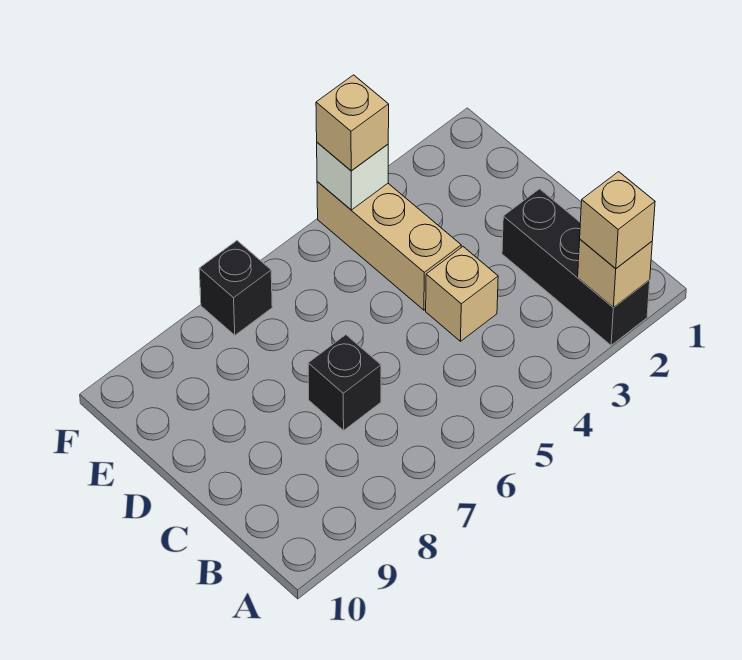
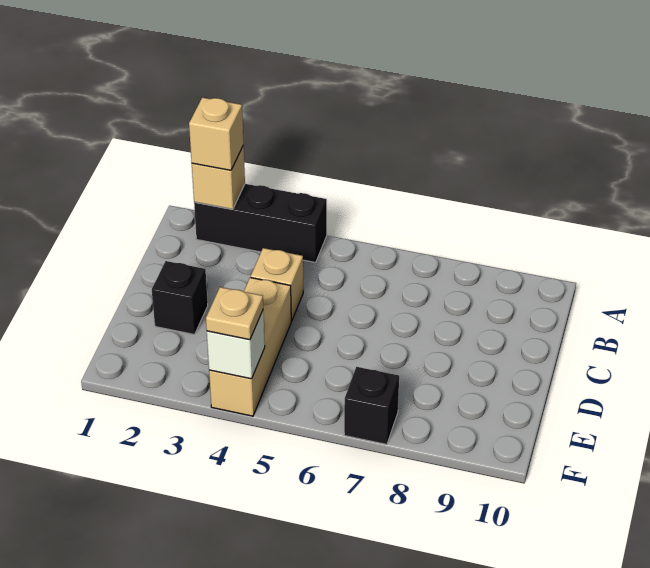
black 1x3 brick [502,189,650,345] -> black 1x3 brick turned to [194,184,327,262]
black 1x1 brick [308,335,381,430] -> black 1x1 brick moved to [152,261,208,335]
tan 1x1 brick [316,75,389,171] -> tan 1x1 plate [206,287,263,340]

